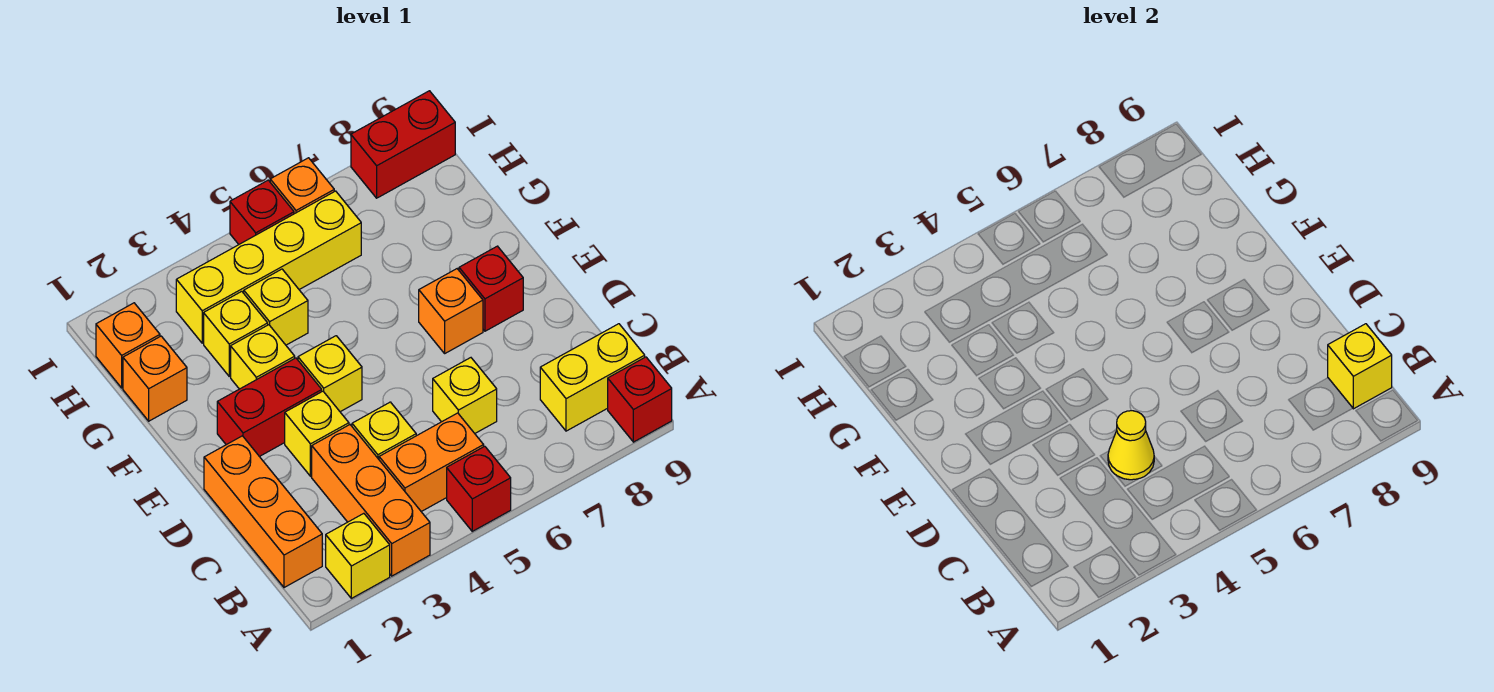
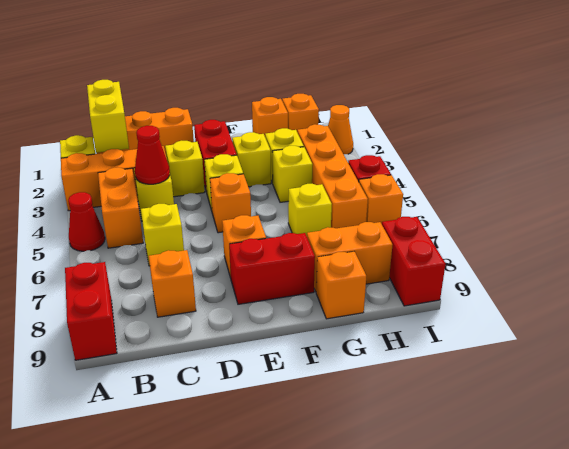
red 1x1 brick [447,446,511,531] -> red 1x1 cone [68,192,105,251]
red 1x1 brick [608,357,672,442] -> red 1x2 brick [65,262,117,360]
yellow 1x2 brick [540,324,645,431] -> yellow 1x2 brick moved to [87,80,129,153]
yellow 1x1 brick [1328,324,1392,409] -> yellow 1x1 brick moved to [288,184,332,236]
yellow 1x1 cone [1108,411,1154,480] -> red 1x1 cone [135,126,170,184]
none -> orange 1x1 brick [149,250,196,317]
none -> orange 1x1 brick [210,173,251,233]
red 1x1 brick [459,246,523,331] -> red 1x2 brick [229,233,315,304]
none -> orange 1x2 brick [307,222,393,291]
none -> orange 1x1 brick [316,251,366,319]
yellow 1x4 brick [176,191,361,343] -> orange 1x4 brick [298,124,368,228]
none -> orange 1x1 cone [328,105,353,154]

